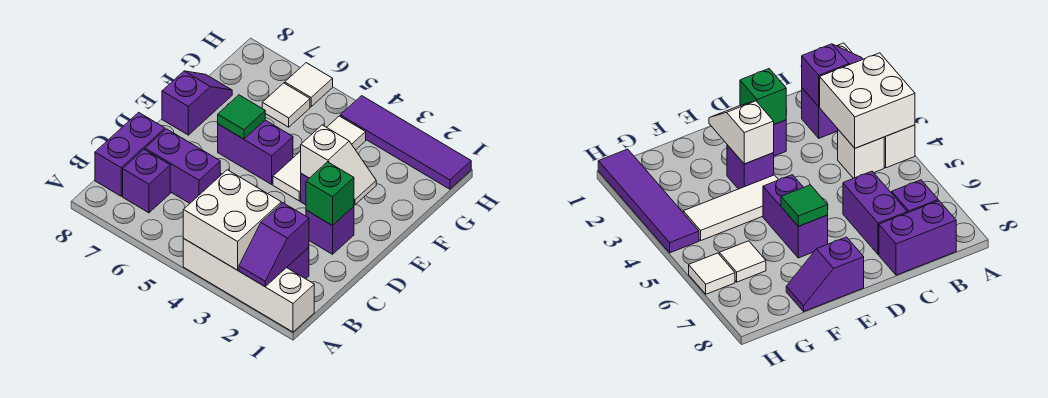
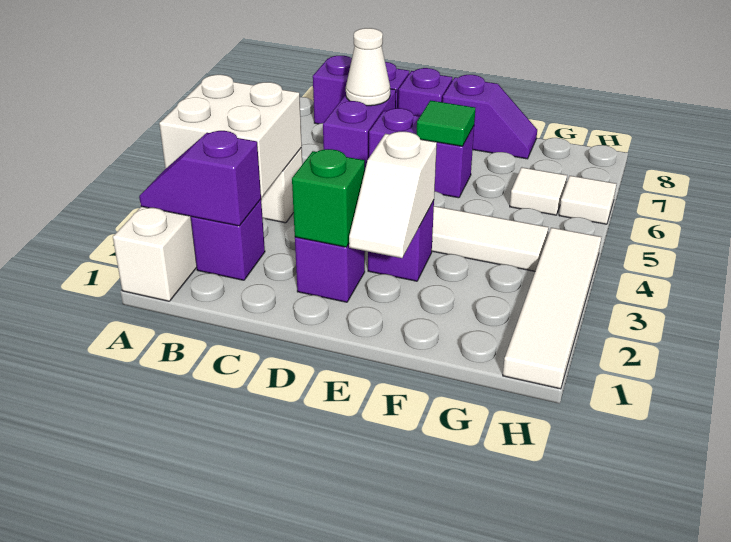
purple 1x1 brick [123,150,170,213] -> purple 1x1 brick moved to [398,68,452,116]
none -> white 1x1 cone [346,28,390,106]
purple 1x2 brick [218,120,293,184] -> purple 1x2 brick turned to [369,108,474,198]
purple 1x4 tile [340,96,471,189] -> white 1x4 tile [503,228,601,389]

